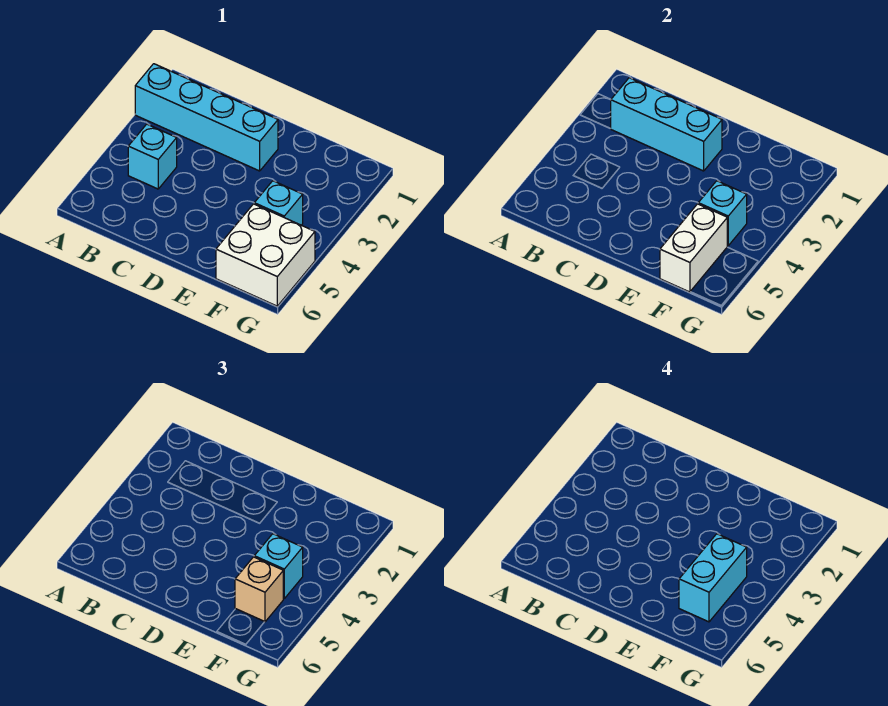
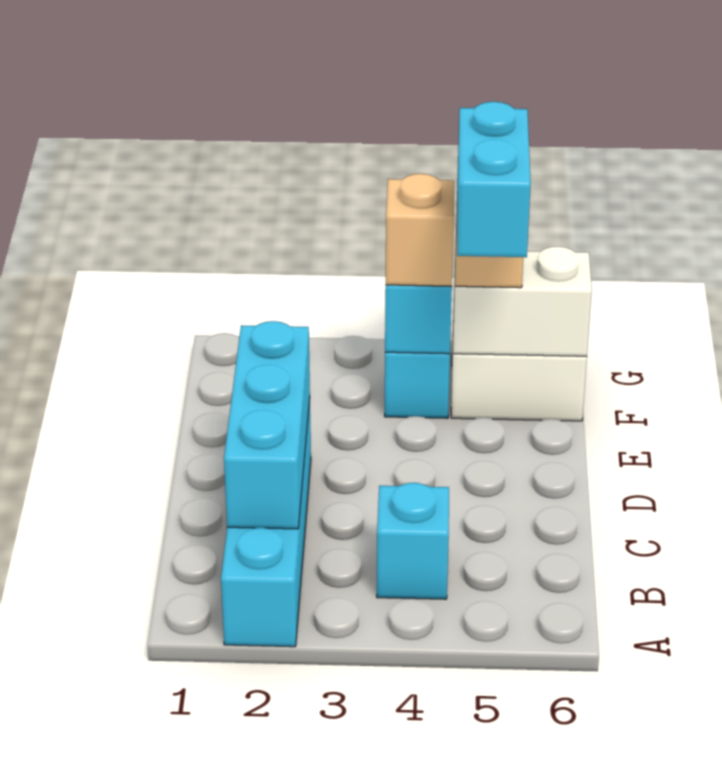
cyan 1x1 brick [254,534,303,598] -> tan 1x1 brick [386,174,454,286]
cyan 1x2 brick [679,534,747,622] -> cyan 1x2 brick turned to [457,102,531,257]

